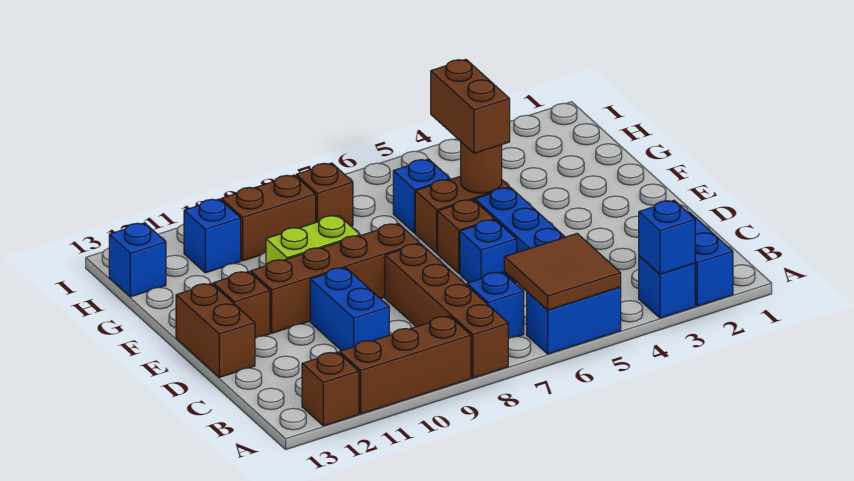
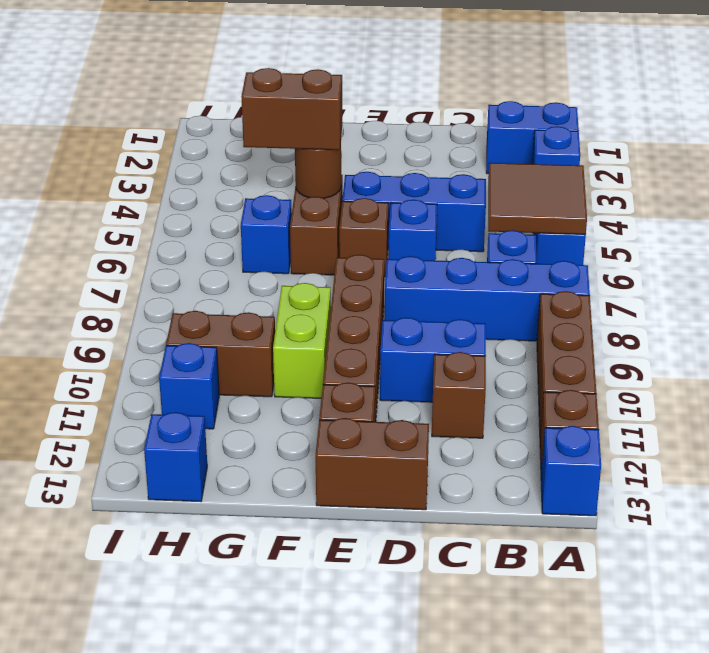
blue 1x1 brick [639,200,695,274] -> blue 1x1 brick moved to [541,426,601,516]
brown 1x4 brick [385,244,508,378] -> blue 1x4 brick [384,256,590,341]
brown 1x1 brick [296,163,353,226] -> brown 1x1 brick moved to [432,352,486,438]
brown 1x2 brick [221,175,316,261] -> brown 1x2 brick turned to [166,311,275,397]

